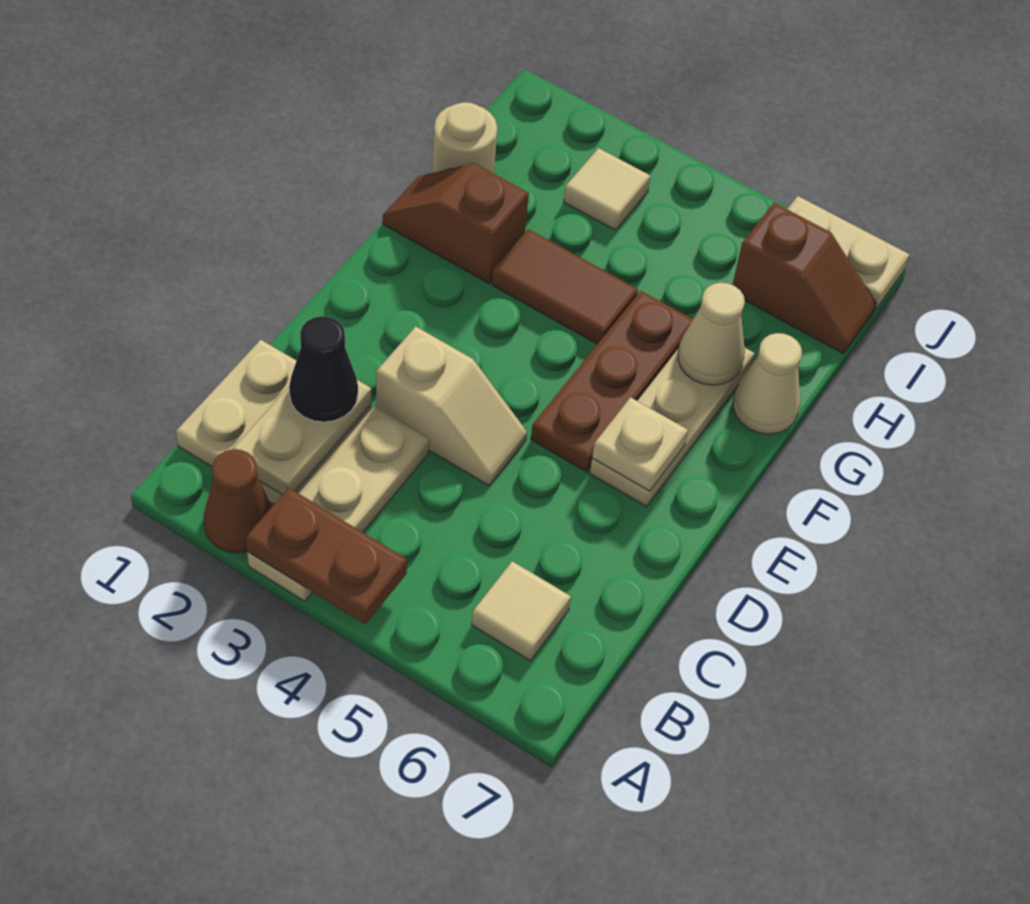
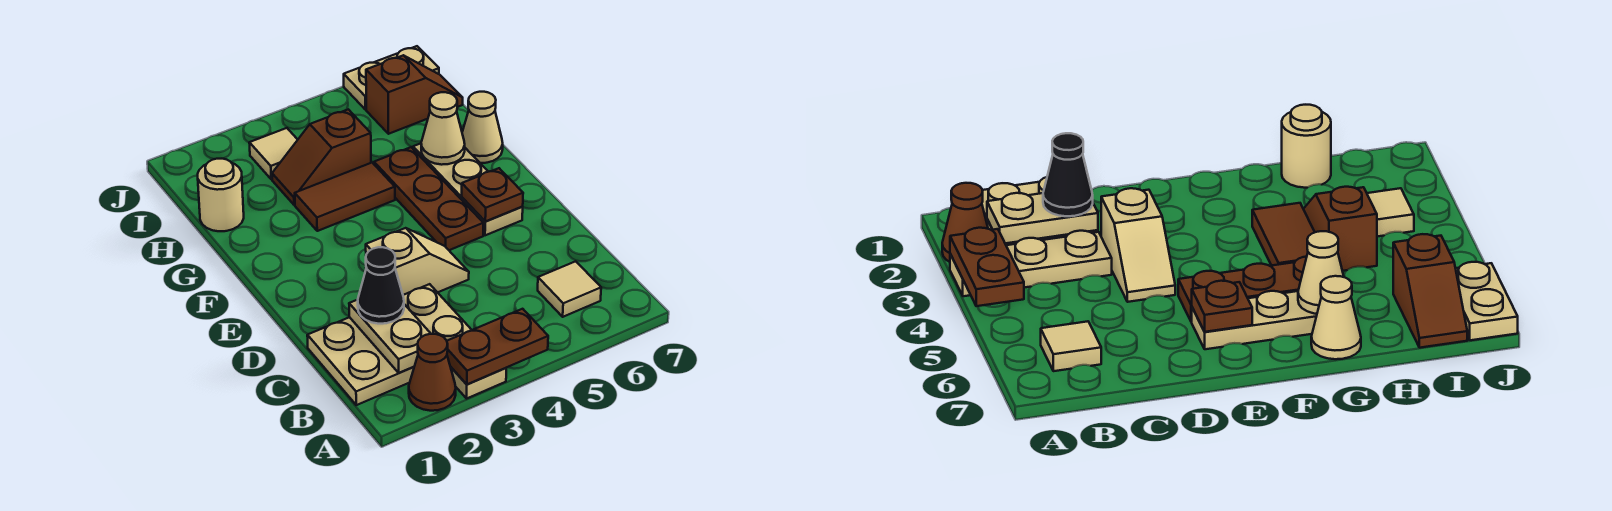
tan 1x1 plate [592,397,688,491] -> brown 1x1 plate [462,168,523,222]
brown 1x2 slope [383,163,529,283] -> brown 1x2 slope moved to [272,109,371,205]

